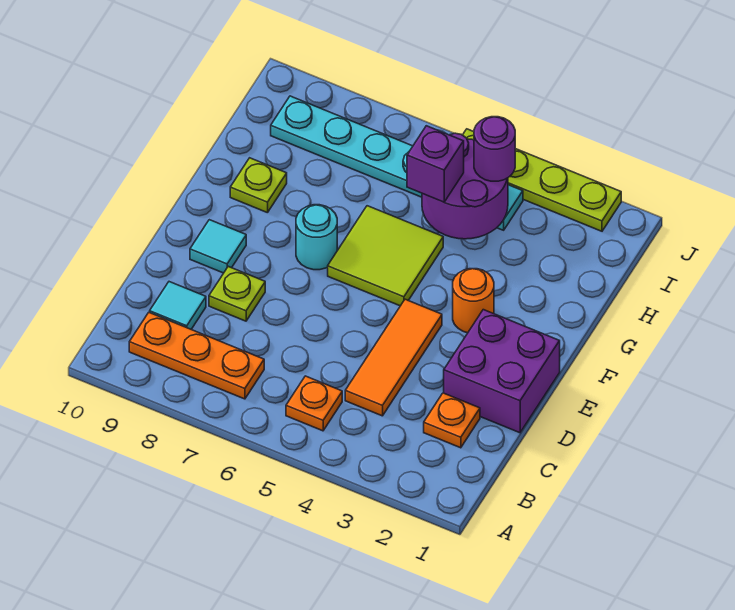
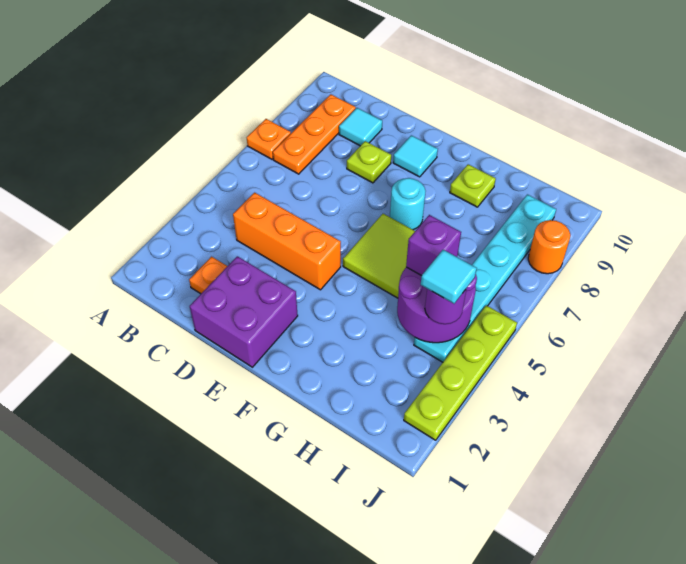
orange 1x1 plate [286,376,342,431] -> orange 1x1 plate moved to [247,119,291,159]
orange 1x3 tile [345,299,442,416] -> orange 1x3 brick [233,193,341,290]
orange 1x1 round brick [453,269,494,333] -> orange 1x1 round brick moved to [528,220,570,274]
none -> cyan 1x1 tile [421,250,477,304]

